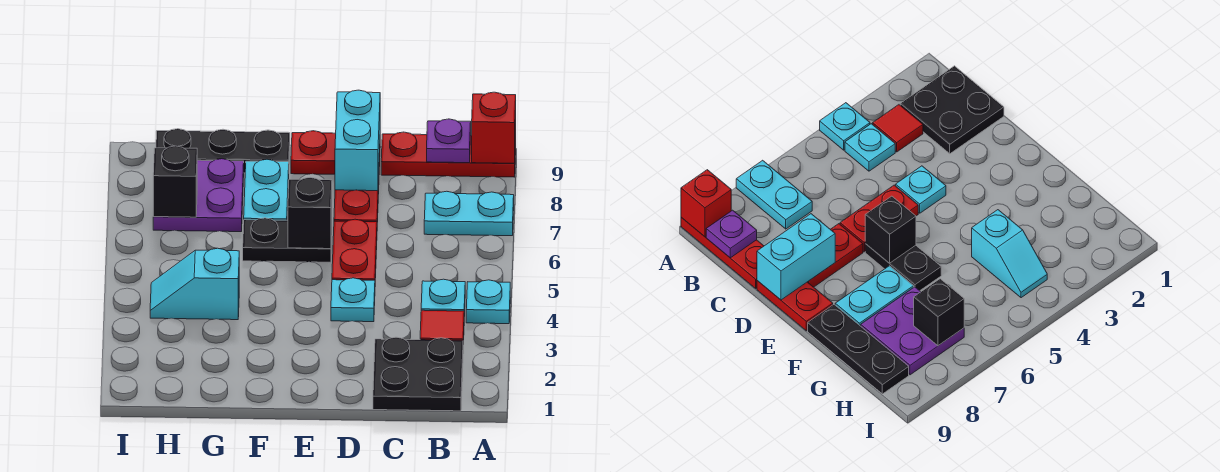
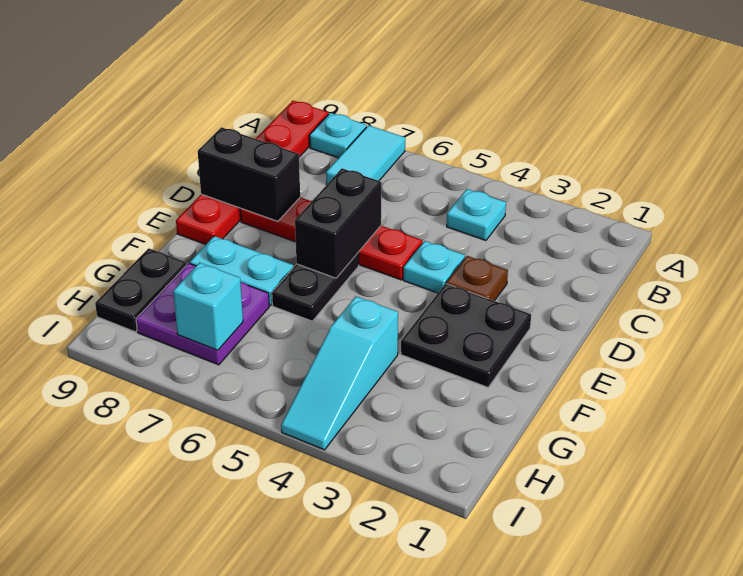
cyan 1x1 plate [466,280,510,324] -> cyan 1x1 plate moved to [310,113,367,158]
cyan 1x2 plate [424,191,514,236] -> cyan 1x2 tile [326,125,405,185]
red 1x1 brick [472,92,516,163] -> none
black 2x2 plate [373,337,463,411] -> black 2x2 plate moved to [401,284,531,387]
red 1x1 tile [420,310,464,344] -> none
purple 1x1 plate [427,119,471,163] -> none
none -> brown 1x1 plate [446,256,508,301]
cyan 1x2 brick [335,90,380,191] -> black 1x2 brick [198,127,300,222]
black 1x1 brick [288,177,332,249] -> black 1x2 brick [295,168,381,278]
black 1x3 plate [156,129,290,173] -> black 1x2 plate [95,248,187,332]
cyan 1x2 slope [150,248,239,320] -> cyan 1x3 slope [281,297,398,450]
black 1x1 brick [153,146,197,217] -> cyan 1x1 brick [173,263,243,350]

